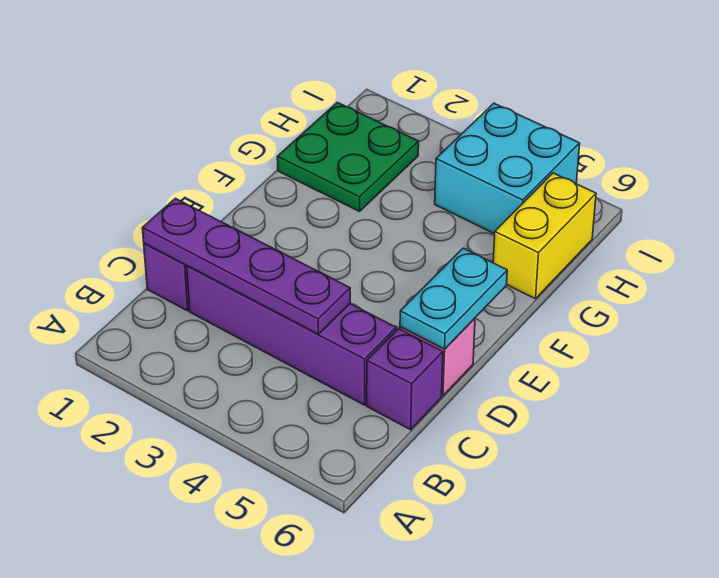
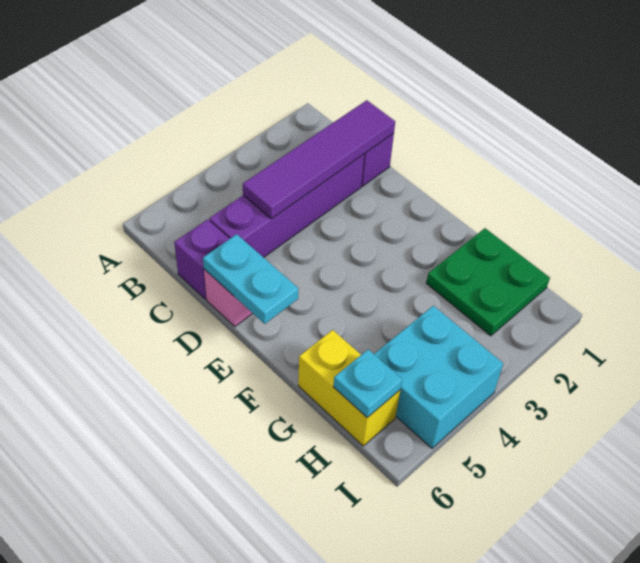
purple 1x4 plate [142,198,350,334] -> purple 1x4 tile [243,100,395,219]
none -> cyan 1x1 plate [333,349,402,418]

